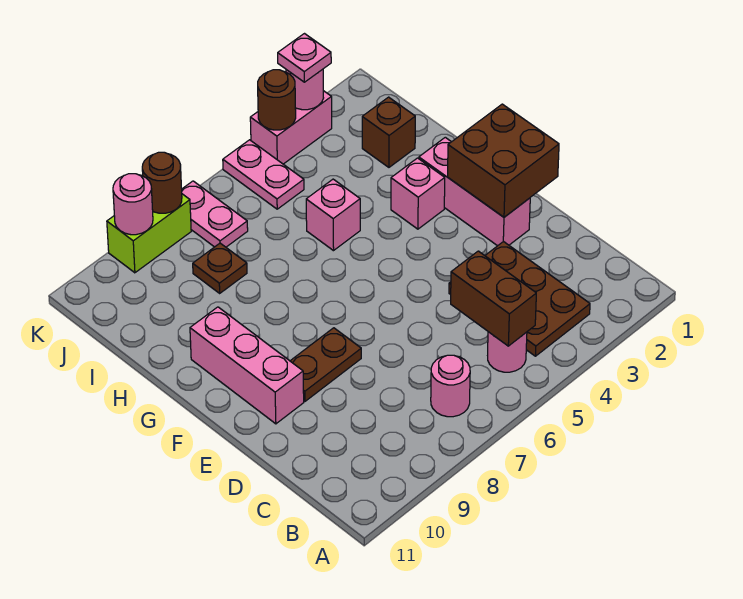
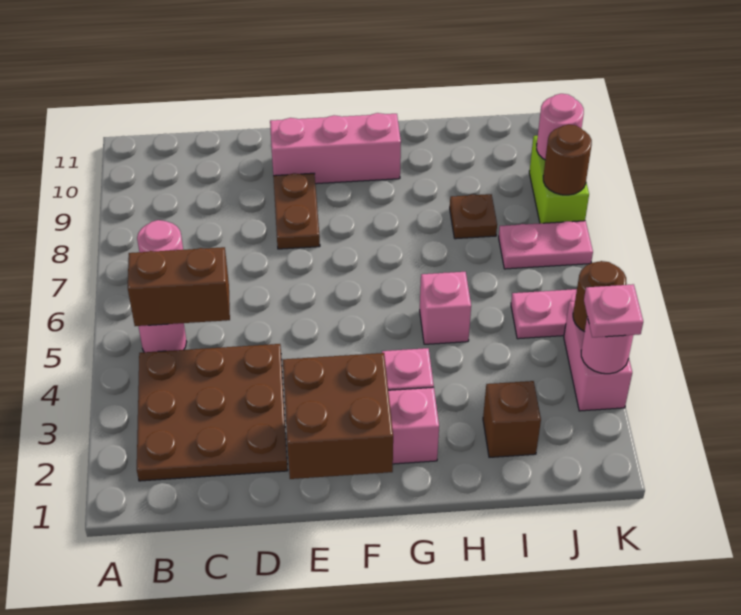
brown 2x3 plate [449,241,590,356] -> brown 3x3 plate [137,344,288,481]

